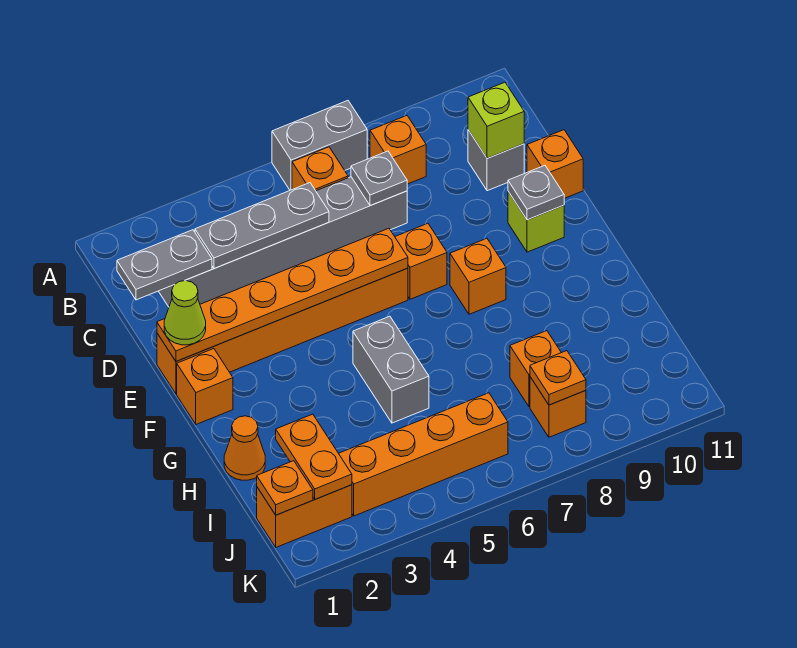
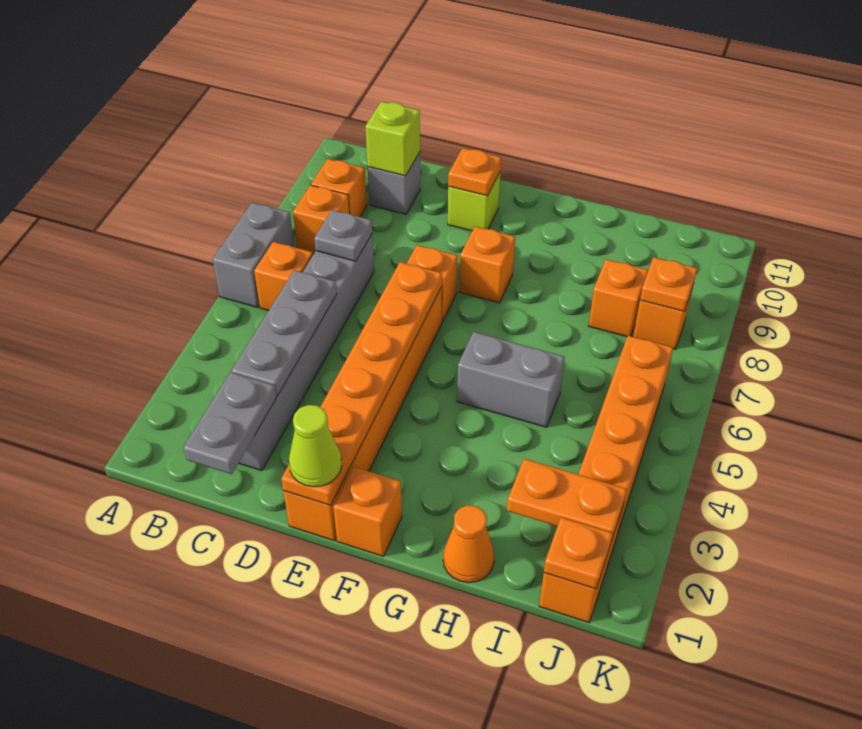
orange 1x1 brick [527,130,583,198] -> orange 1x1 brick moved to [311,159,367,217]
grey 1x1 plate [508,166,564,220] -> orange 1x1 plate [448,148,501,196]

